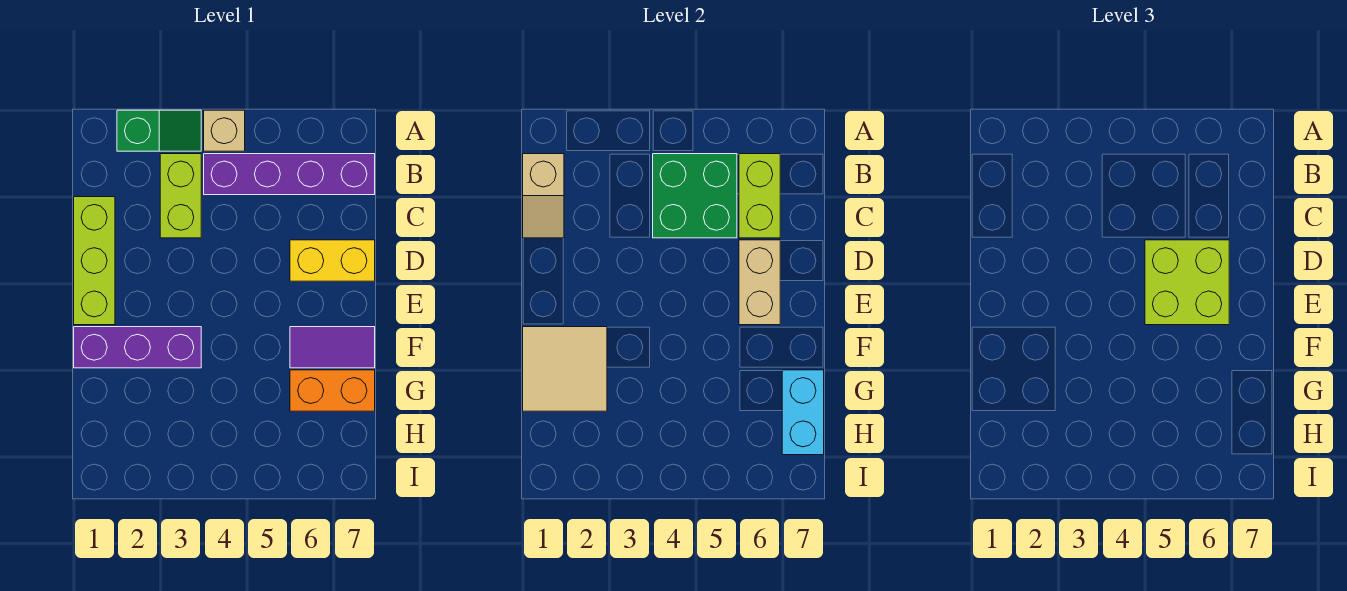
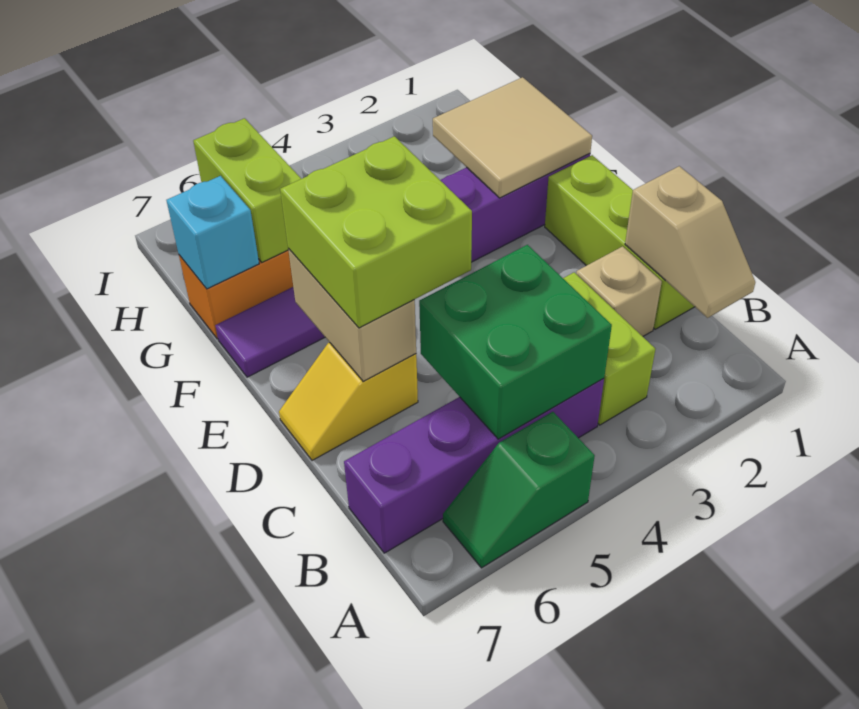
green 1x2 slope [117,110,201,151] -> green 1x2 slope moved to [443,412,595,568]
tan 1x1 brick [204,110,245,151] -> tan 1x1 brick moved to [576,246,662,336]
tan 1x2 slope [523,154,564,238] -> tan 1x2 slope turned to [625,166,755,318]
lime 1x2 brick [739,154,780,238] -> lime 1x2 brick moved to [193,118,301,262]
yellow 1x2 brick [290,240,375,281] -> yellow 1x2 slope [279,342,418,460]
cyan 1x2 brick [782,370,824,455] -> cyan 1x1 brick [167,176,259,289]

